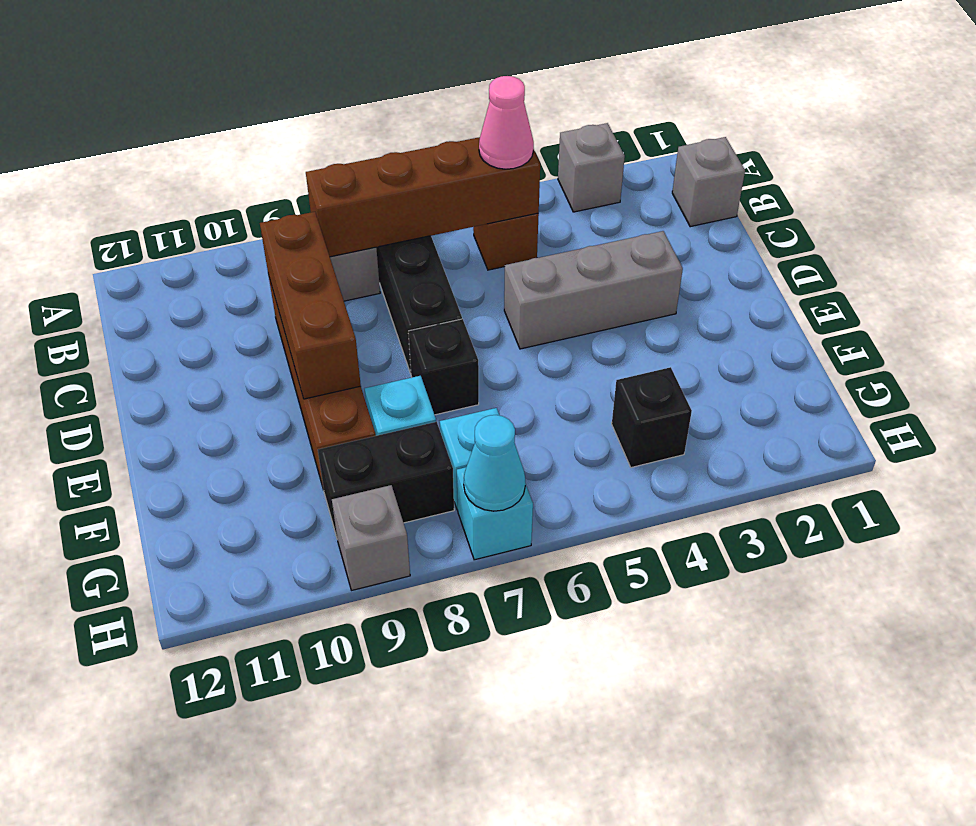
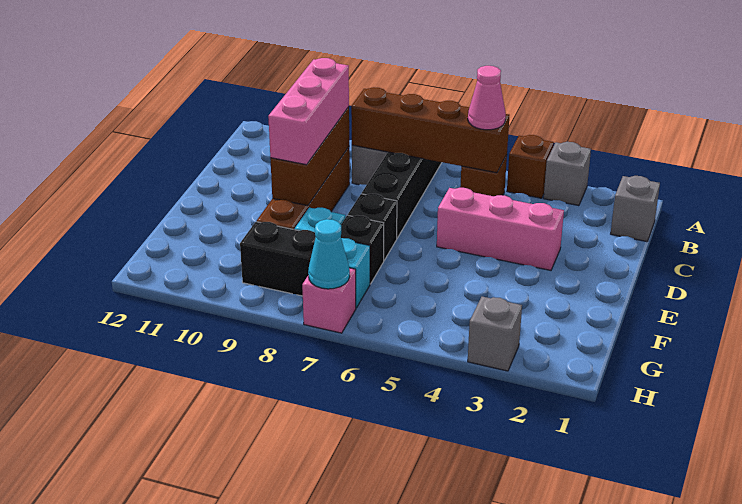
none -> brown 1x1 brick [507,135,554,198]
none -> pink 1x3 brick [268,58,349,165]
grey 1x3 brick [504,231,683,349] -> pink 1x3 brick [437,188,564,270]
black 1x1 brick [612,367,692,467] -> black 1x1 brick moved to [341,215,384,284]
cyan 1x1 brick [457,467,533,560] -> pink 1x1 brick [302,268,356,333]
grey 1x1 brick [332,485,410,590] -> grey 1x1 brick moved to [468,297,522,371]

